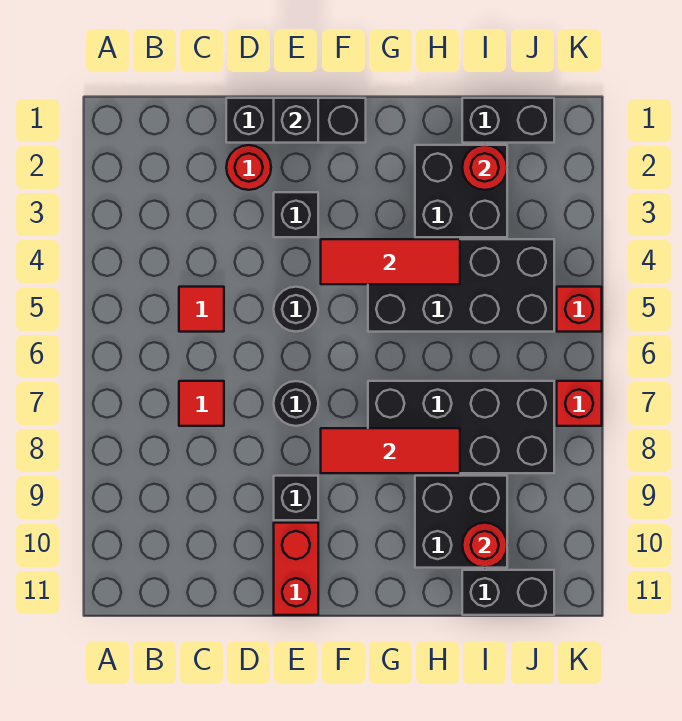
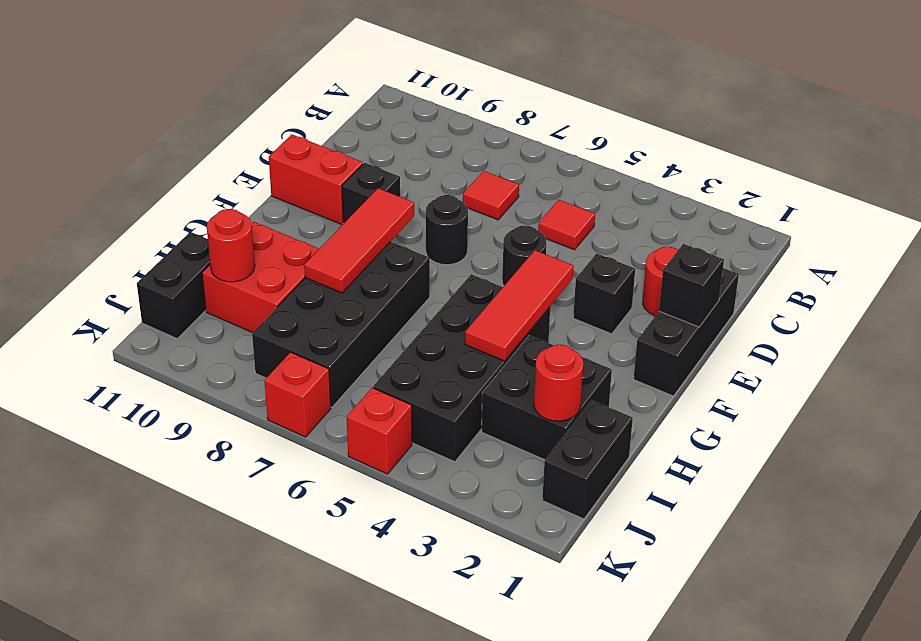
black 2x2 brick [415,476,507,568] -> red 2x2 brick [202,222,319,333]

